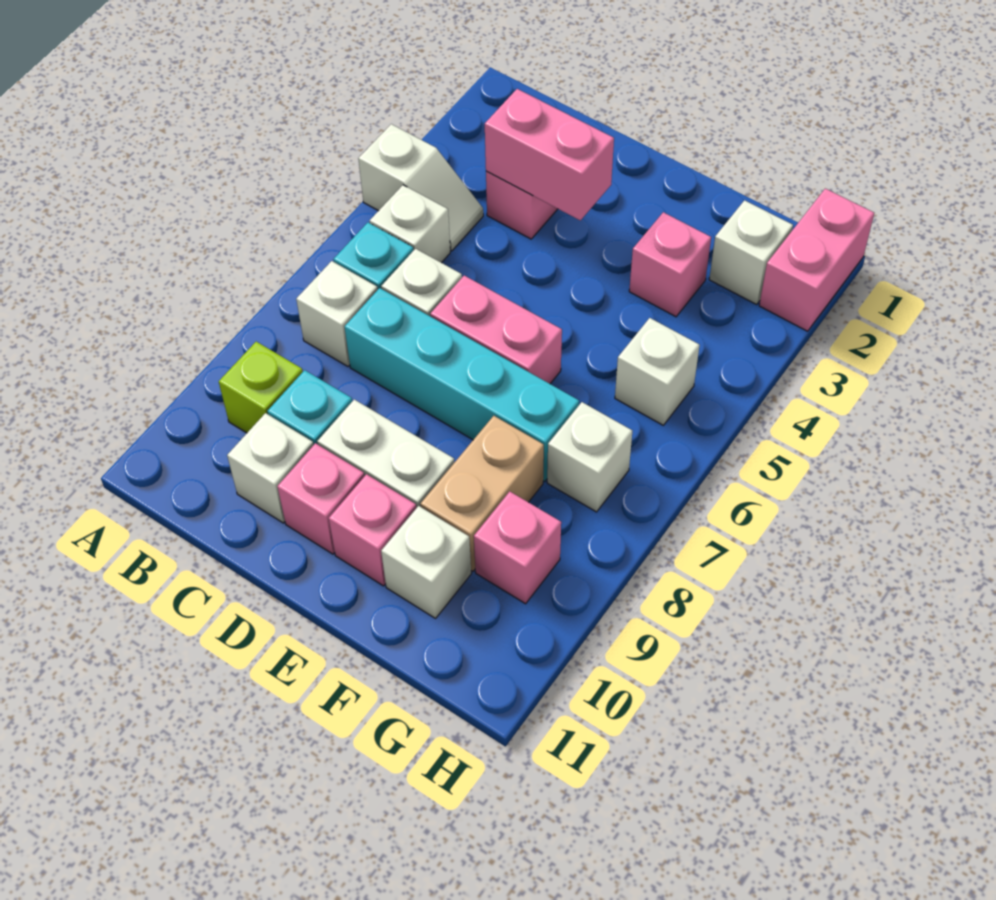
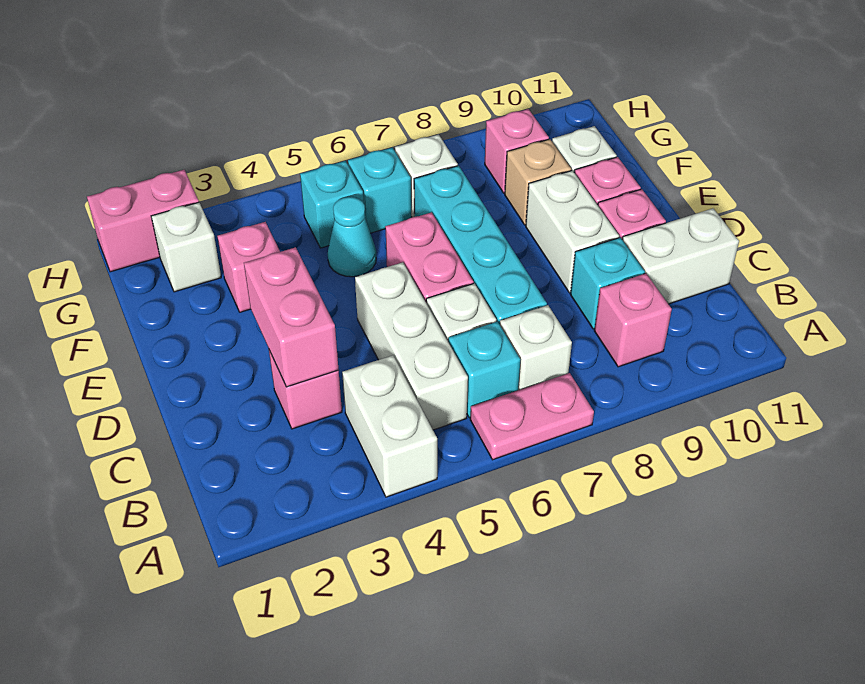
white 1x2 slope [358,124,483,251] -> white 1x2 brick [342,355,437,497]
none -> pink 1x2 plate [470,373,594,460]
white 1x1 brick [370,185,450,263] -> white 1x3 brick [355,262,468,430]
lime 1x1 brick [219,342,303,433] -> pink 1x1 brick [594,274,672,367]
white 1x1 brick [227,413,313,523] -> white 1x2 brick [622,208,739,304]
none -> cyan 1x1 cone [328,197,376,277]
tan 1x2 brick [421,416,544,571] -> tan 1x1 brick [505,139,571,225]
white 1x1 brick [615,318,700,425] -> cyan 1x1 brick [300,161,364,248]
none -> cyan 1x1 brick [348,148,411,233]

